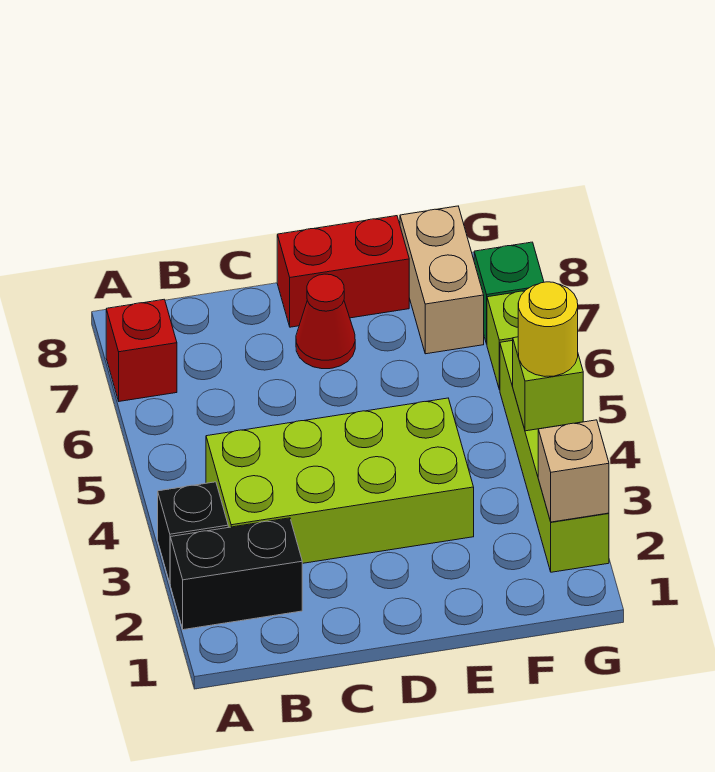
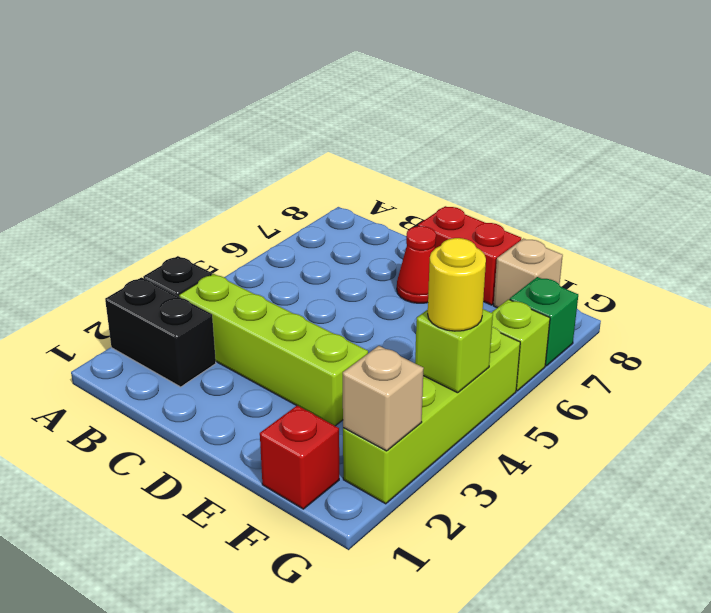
red 1x1 brick [106,299,177,401] -> red 1x1 brick moved to [260,406,339,509]
lime 2x4 brick [206,398,474,563] -> lime 1x4 brick [179,274,368,426]
tan 1x2 brick [400,206,484,354] -> tan 1x1 brick [494,239,563,308]

